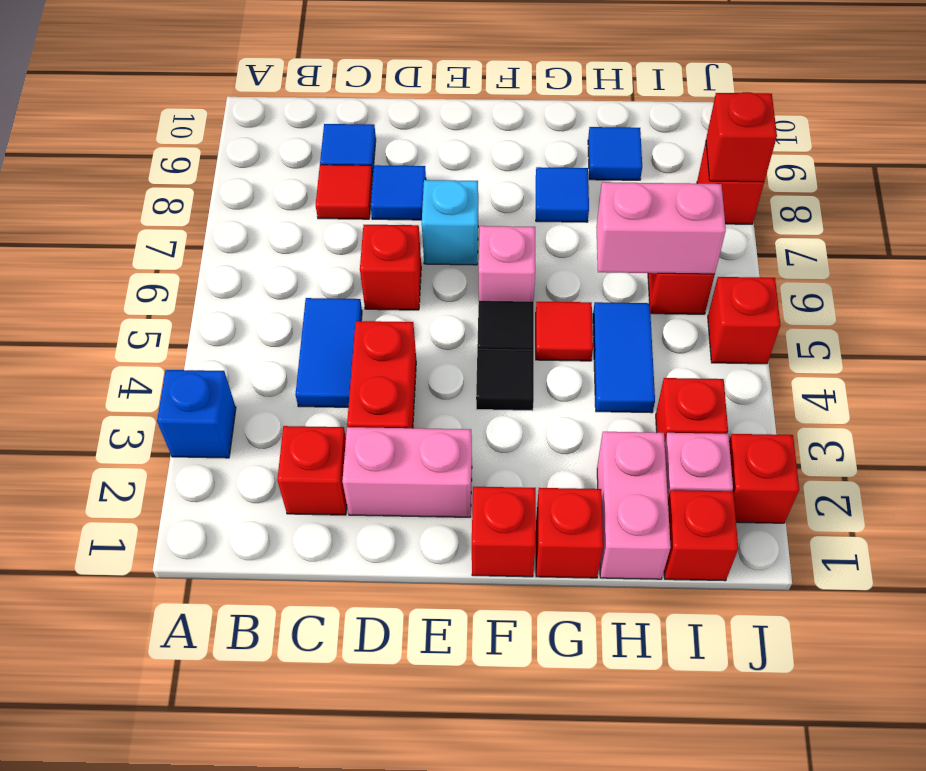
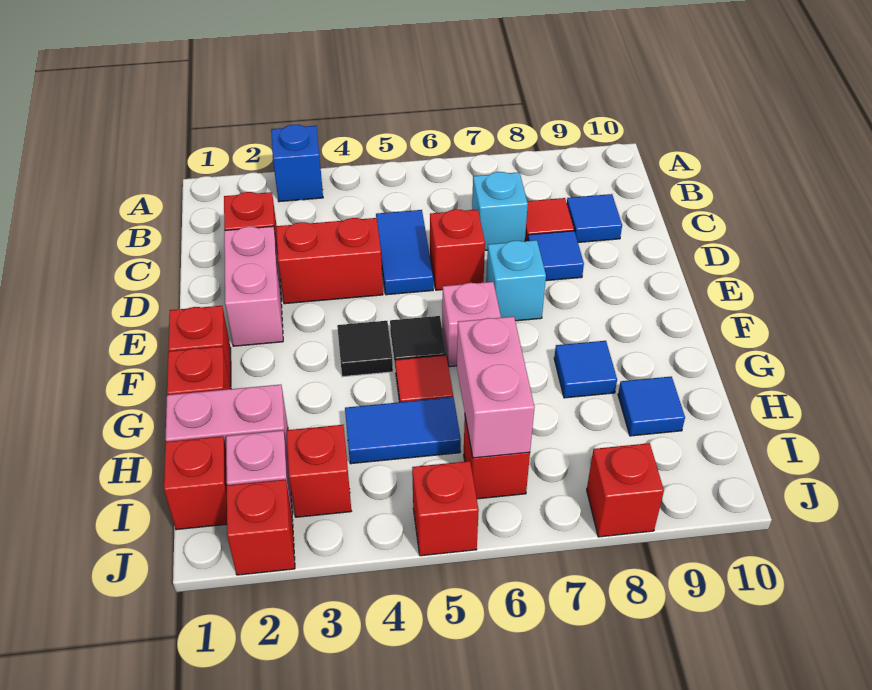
blue 1x2 tile [295,298,362,407] -> blue 1x2 tile turned to [376,210,433,295]
none -> cyan 1x1 brick [472,172,528,250]
red 1x1 brick [706,92,777,182] -> none

